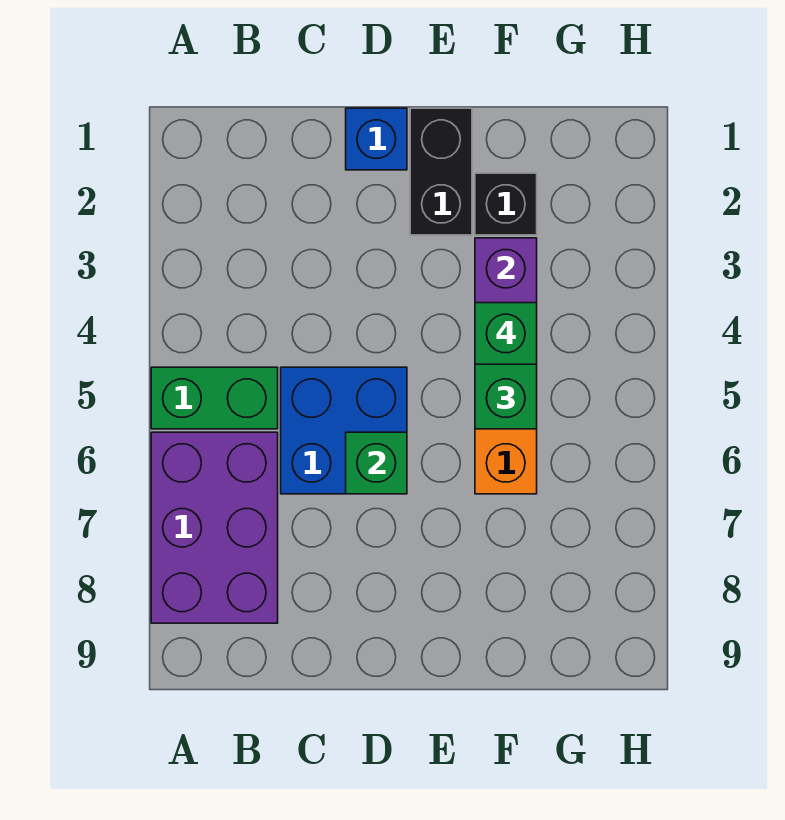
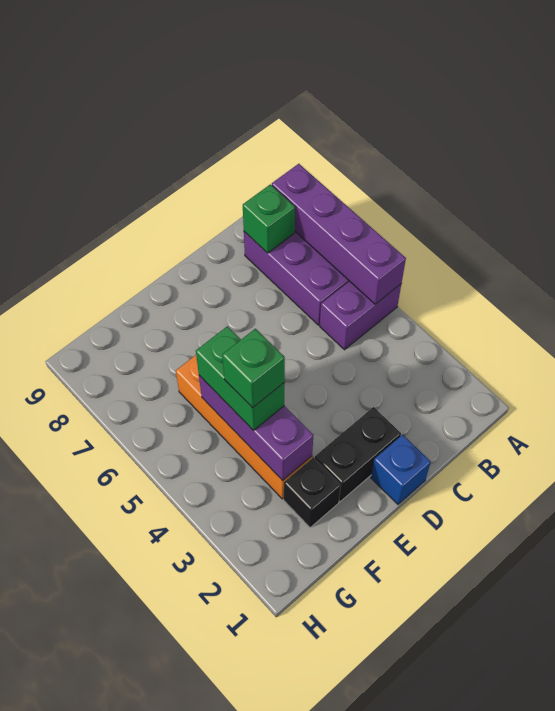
green 1x2 brick [151,367,278,429] -> purple 1x2 brick [320,281,401,350]
none -> purple 1x4 brick [272,164,406,304]
blue 2x2 brick [281,367,407,494] -> none
green 1x1 brick [346,432,407,494] -> green 1x1 brick moved to [243,184,295,253]
black 1x2 brick [410,108,472,235] -> black 1x2 brick turned to [315,407,401,502]

